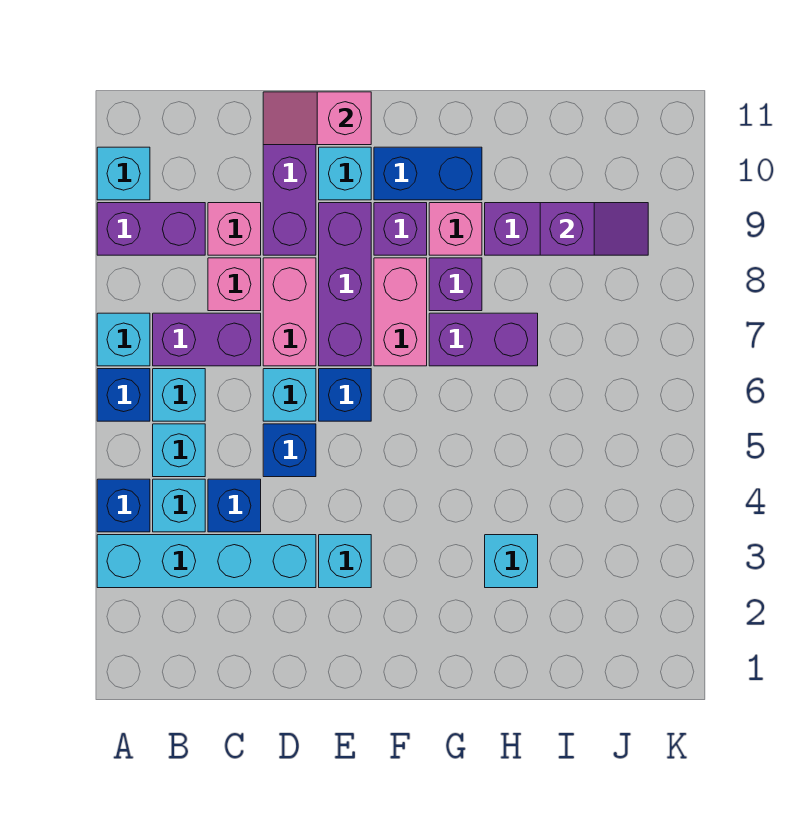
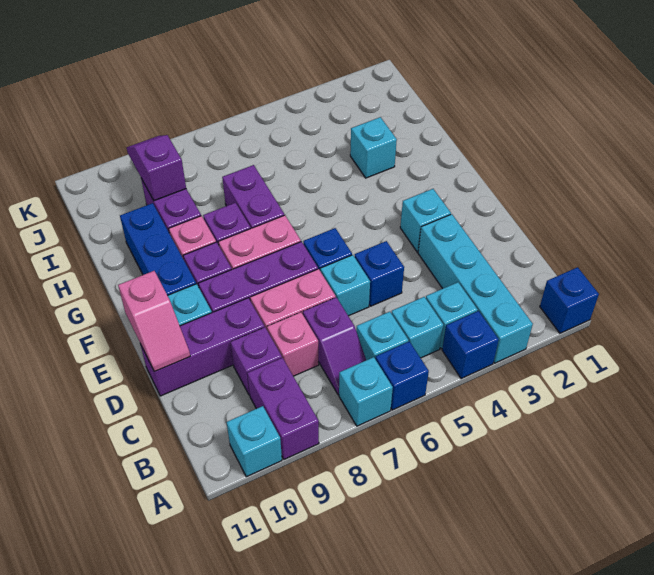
purple 1x2 brick [153,313,261,366] -> purple 1x2 slope [303,297,366,395]
blue 1x1 brick [208,479,261,532] -> blue 1x1 brick moved to [540,267,599,333]
pink 1x1 brick [208,203,261,255] -> purple 1x1 brick [231,327,282,395]
blue 1x2 brick [374,147,482,200] -> blue 1x3 brick [120,203,196,295]

